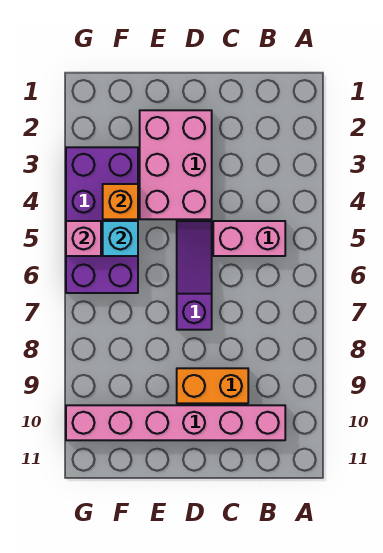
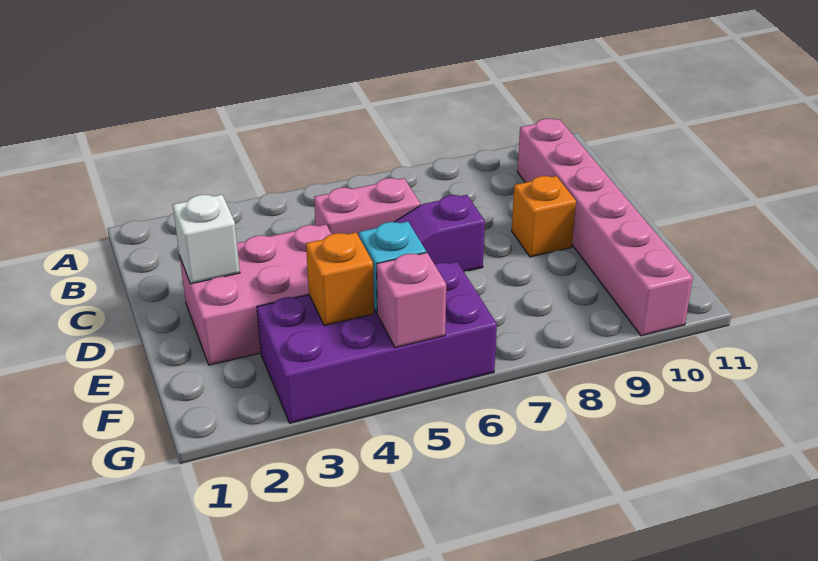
pink 1x2 brick [213,221,285,256] -> pink 1x2 brick turned to [314,178,420,236]
orange 1x2 brick [177,368,248,403] -> orange 1x1 brick [512,176,576,257]
none -> white 1x1 brick [173,195,240,284]

